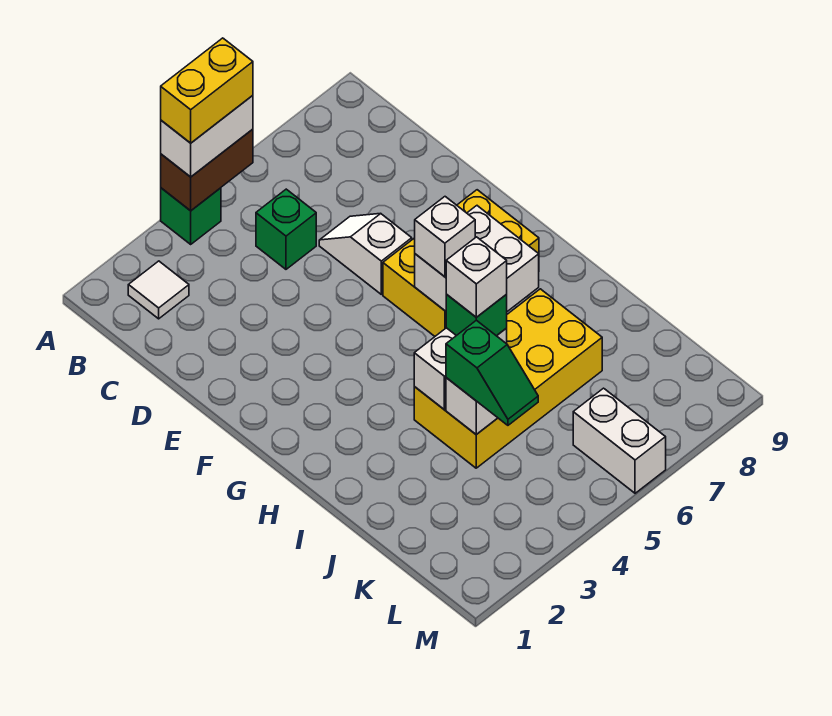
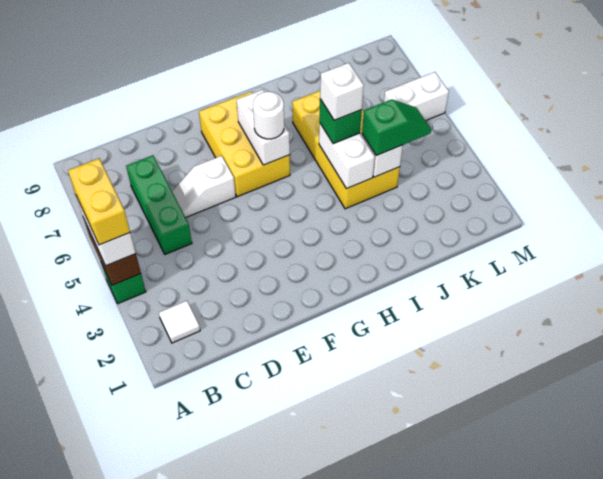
green 1x1 brick [256,189,316,269] -> green 1x3 brick [126,155,192,254]
white 2x2 brick [415,206,539,312] -> white 1x2 brick [237,90,290,165]
white 1x1 brick [415,197,475,277] -> white 1x1 round brick [253,92,284,139]

